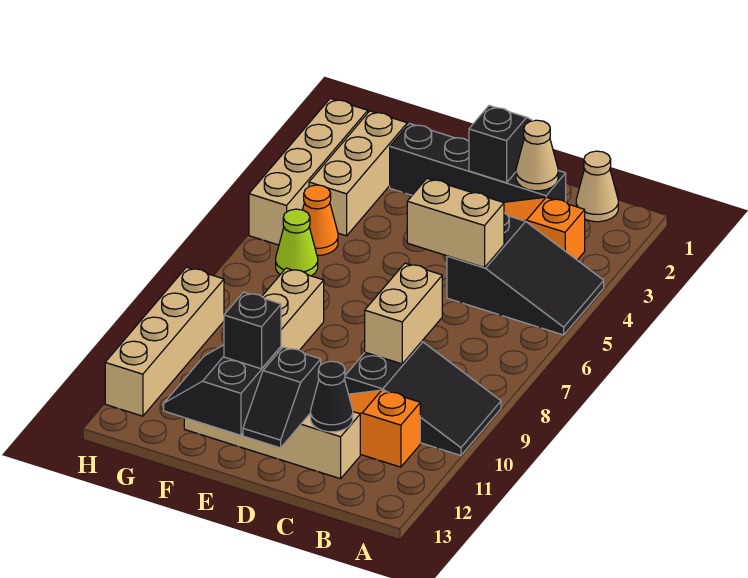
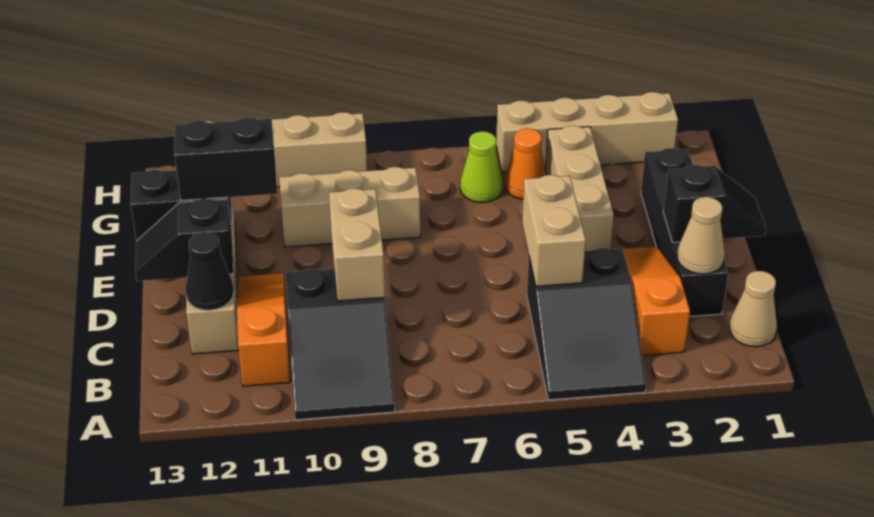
tan 1x2 brick [365,263,442,364] -> tan 1x2 brick turned to [329,188,385,301]
black 1x1 brick [224,292,281,369] -> black 1x2 brick [174,117,277,200]
tan 1x3 brick [309,111,407,236] -> tan 1x3 brick turned to [546,126,614,251]

